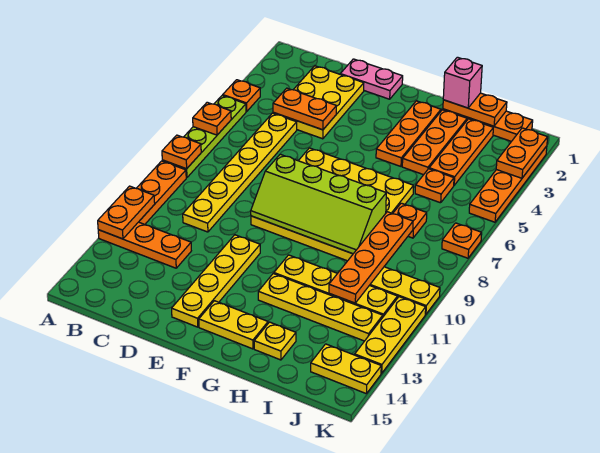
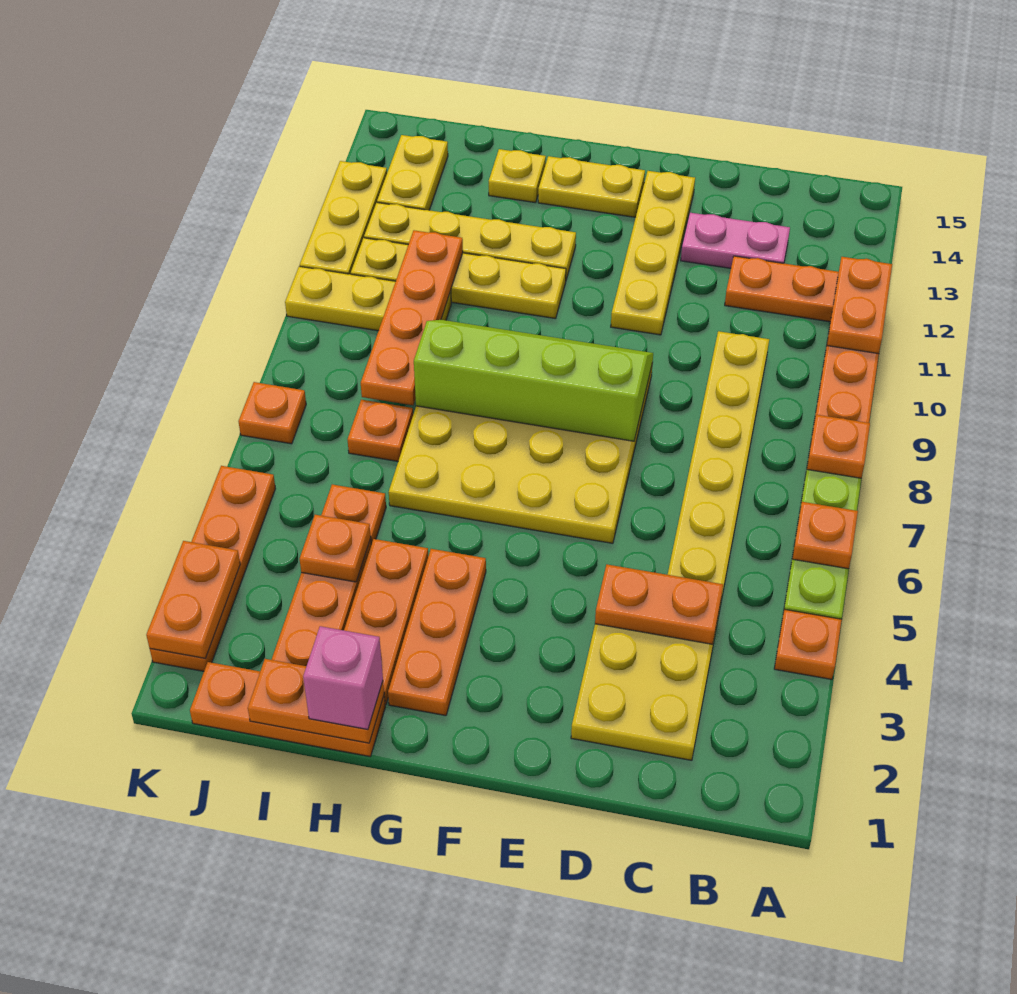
pink 1x2 plate [340,59,403,99] -> pink 1x2 plate moved to [681,213,790,268]
none -> orange 1x1 plate [300,515,371,582]
yellow 1x2 plate [311,344,381,394] -> yellow 1x2 plate turned to [377,135,448,210]

